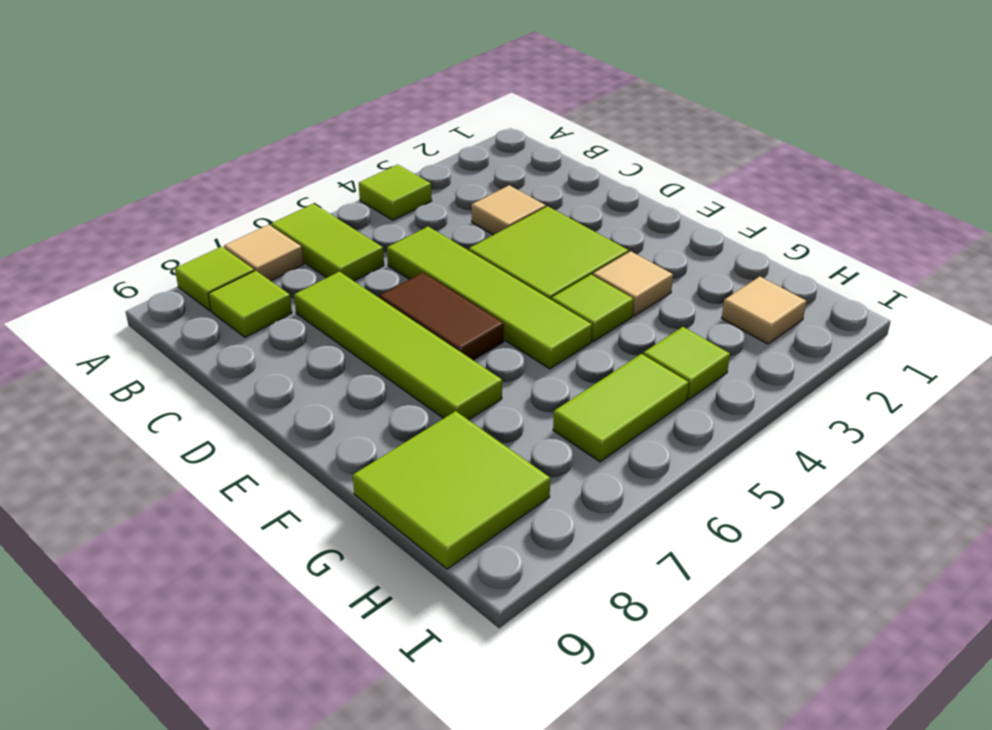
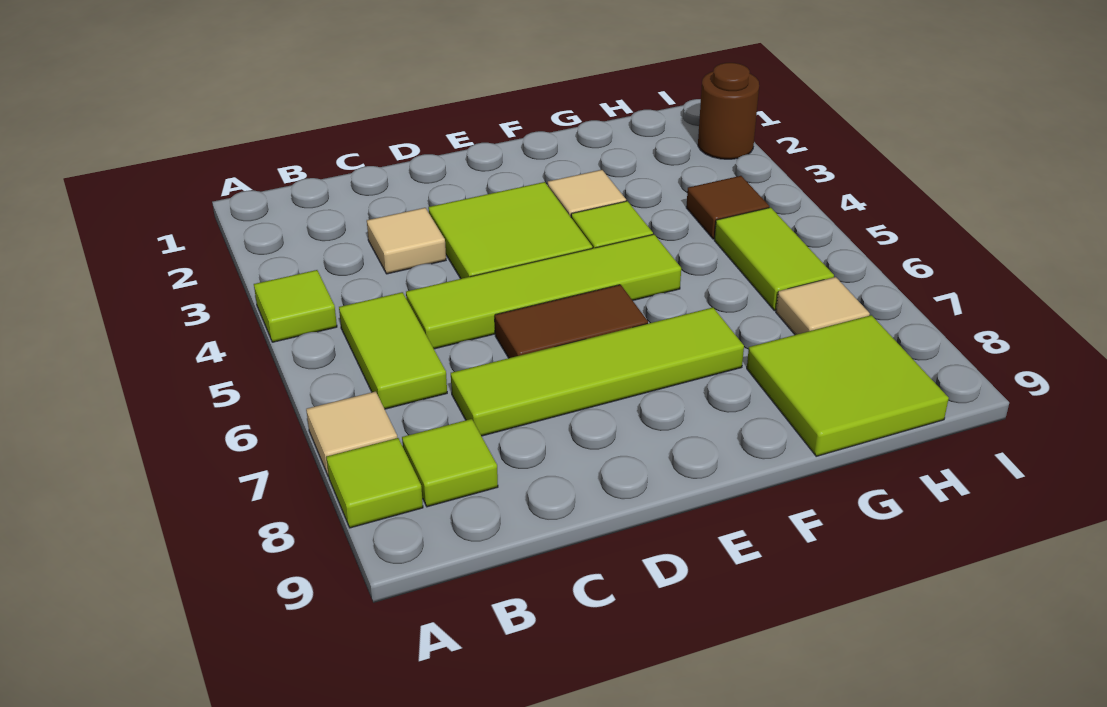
lime 1x2 tile [271,204,384,281] -> lime 1x2 tile turned to [339,292,447,409]
tan 1x1 tile [722,277,806,344] -> tan 1x1 tile moved to [776,277,870,335]
lime 1x1 tile [643,327,730,400] -> brown 1x1 tile [686,176,769,239]
none -> brown 1x1 round brick [698,63,759,159]

